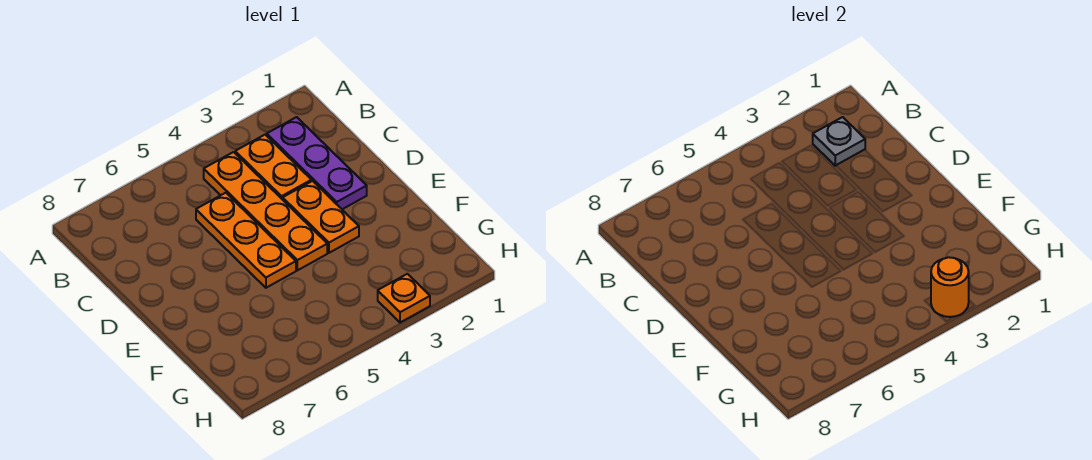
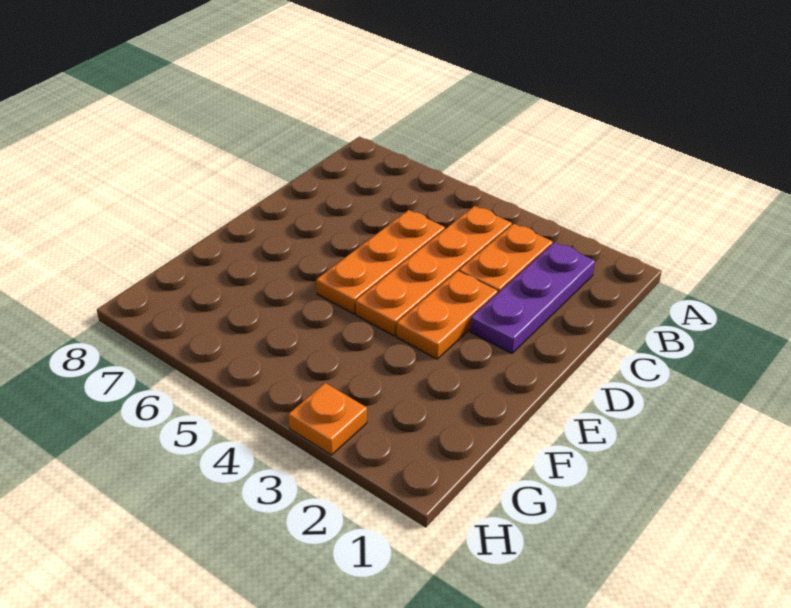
grey 1x1 plate [813,117,865,166] -> none
orange 1x1 round brick [931,257,969,317] -> none

